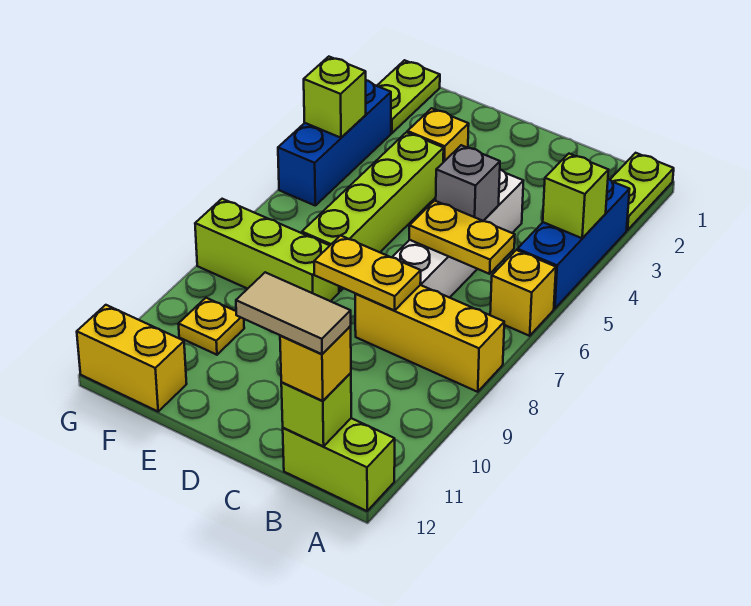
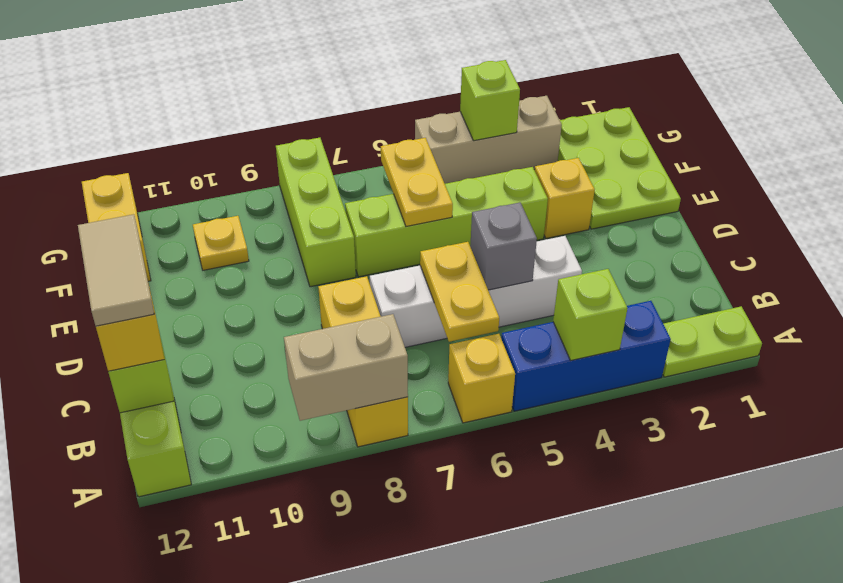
none -> tan 1x2 brick [284,314,408,421]
yellow 1x2 plate [314,235,421,310] -> yellow 1x2 plate moved to [381,138,453,226]
lime 1x2 plate [377,60,440,133] -> lime 2x3 plate [558,107,681,229]
blue 1x3 brick [278,80,391,205] -> tan 1x3 brick [415,96,562,184]

